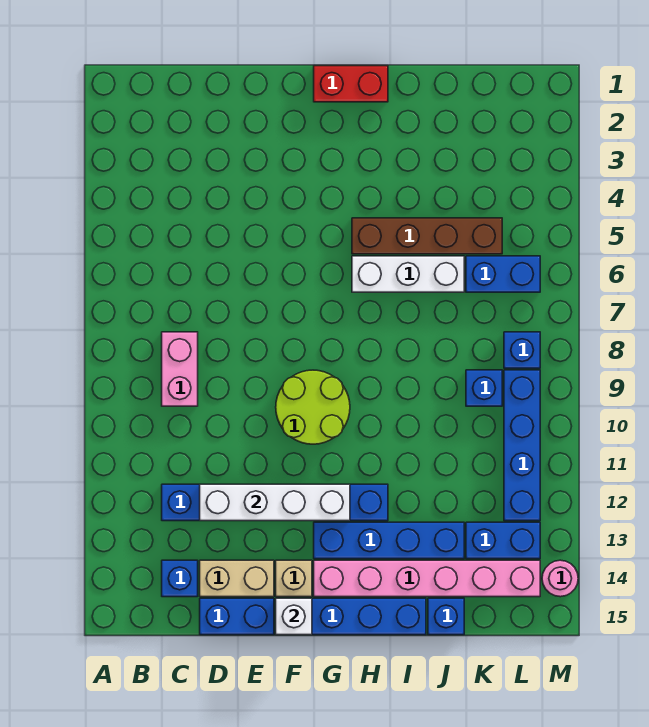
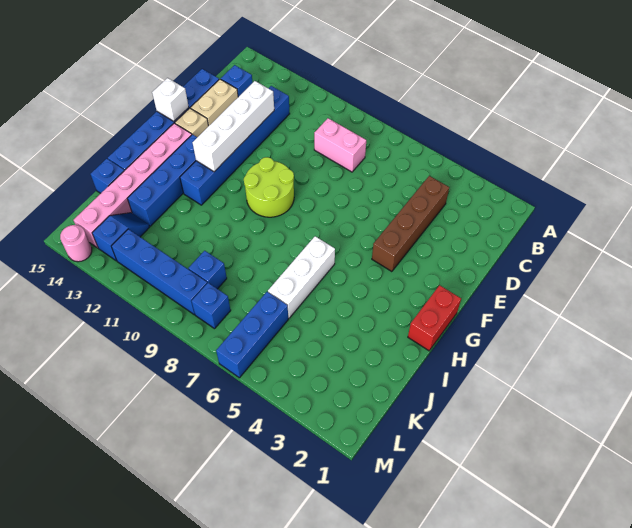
brown 1x4 brick [352,218,502,254] -> brown 1x4 brick moved to [372,176,449,272]
blue 1x2 brick [466,256,540,292] -> blue 1x3 brick [216,292,288,378]
blue 1x2 brick [466,522,540,559] -> blue 1x2 slope [92,213,149,261]

